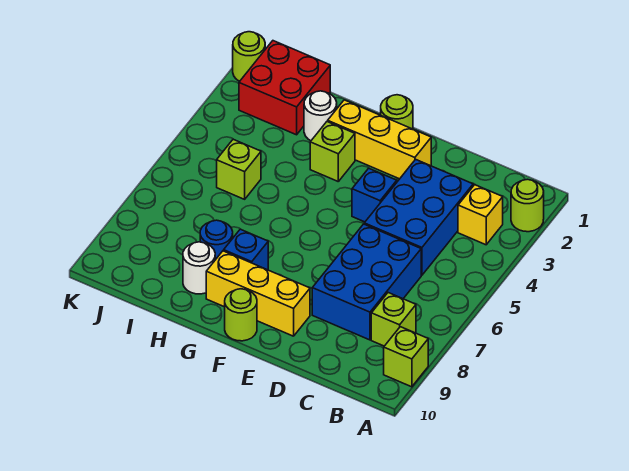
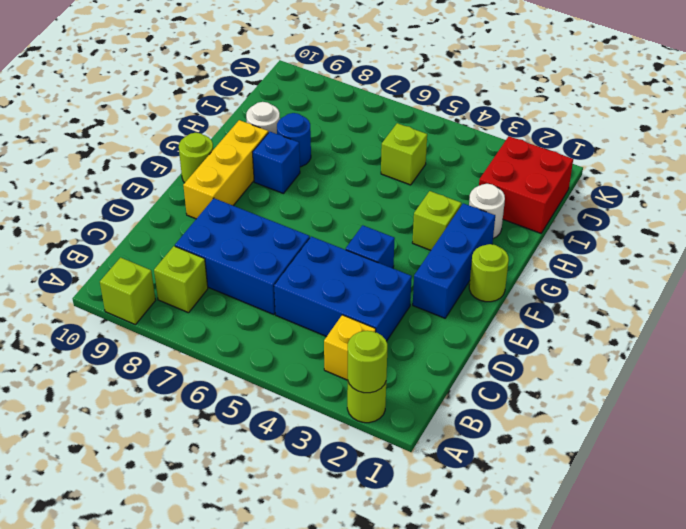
yellow 1x3 brick [328,100,431,179] -> blue 1x3 brick [413,203,495,318]
lime 1x1 round brick [233,32,265,81] -> lime 1x1 round brick moved to [348,331,387,393]

